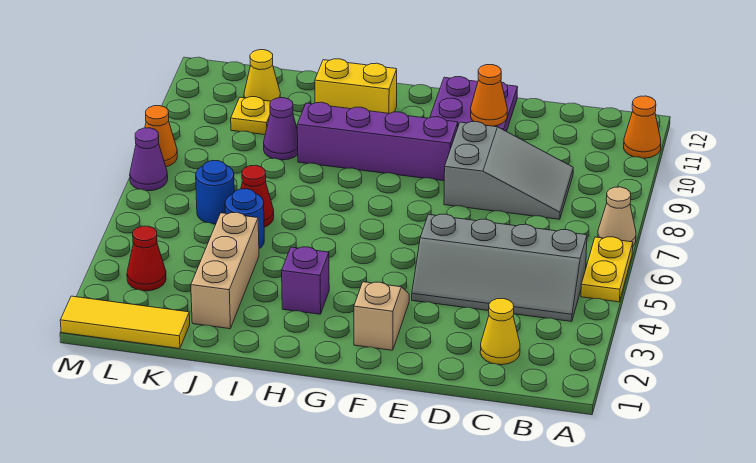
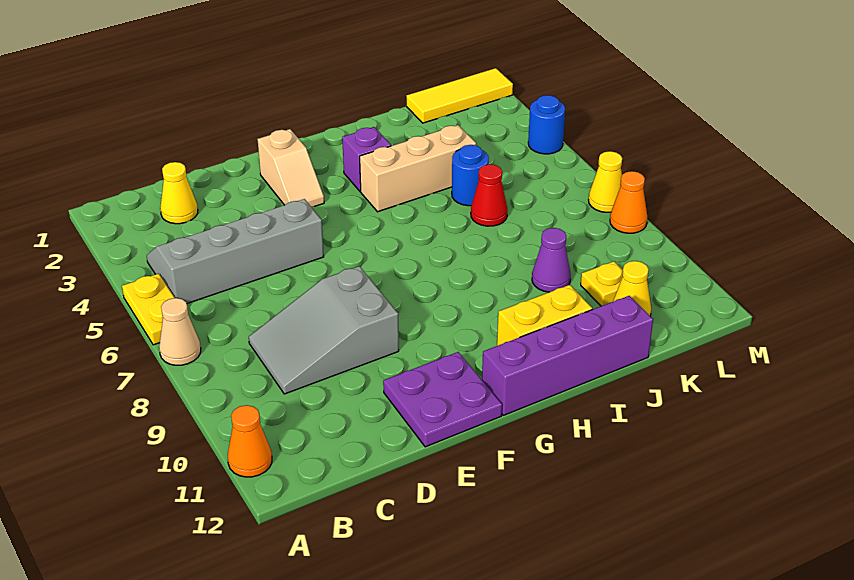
orange 1x1 cone [471,65,507,126] -> none
purple 1x4 brick [297,102,458,181] -> purple 1x4 brick moved to [482,296,653,415]
tan 1x3 brick [191,212,259,329] -> tan 1x3 brick turned to [360,125,476,212]
blue 1x1 round brick [196,161,234,224] -> blue 1x1 round brick moved to [528,95,565,154]
red 1x1 cone [127,226,166,291] -> none
purple 1x1 cone [130,128,168,191] -> yellow 1x1 cone [589,151,622,212]

